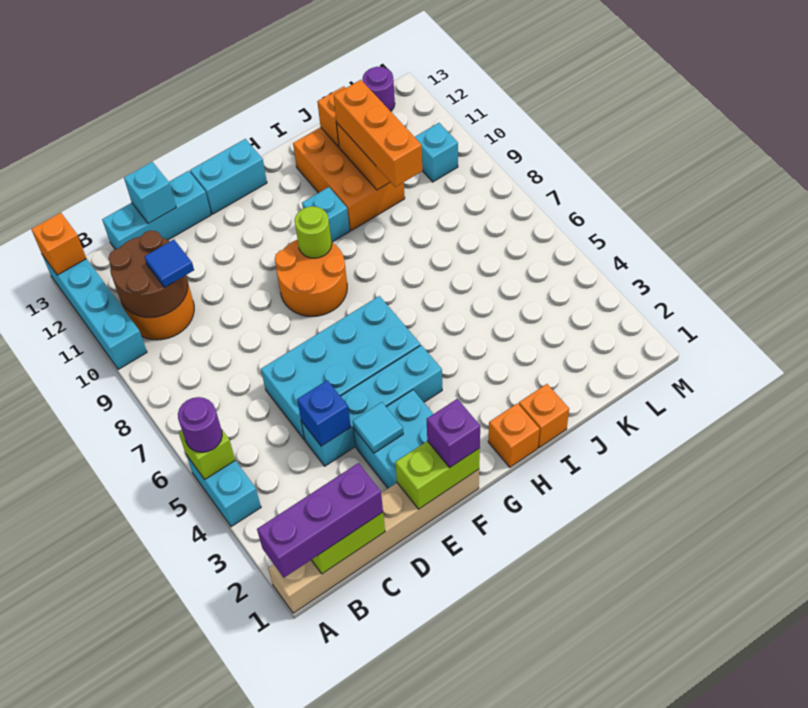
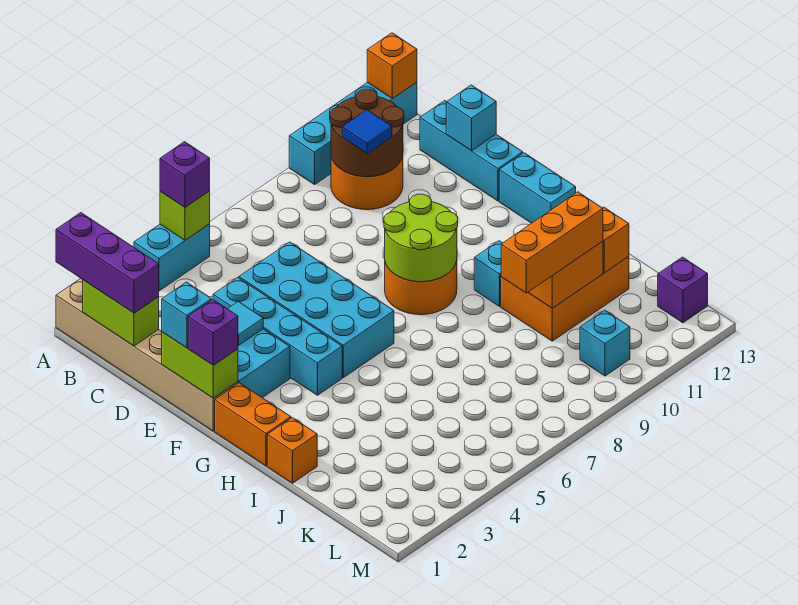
purple 1x1 round brick [178,397,222,452] -> purple 1x1 brick [160,142,210,207]
blue 1x1 brick [297,380,351,446] -> none
none -> cyan 1x1 brick [162,282,212,348]
lime 1x1 round brick [295,206,332,258] -> lime 2x2 round brick [384,194,458,282]
orange 1x1 brick [488,403,540,467] -> orange 1x2 brick [215,383,291,466]
purple 1x1 round brick [362,67,395,111] -> purple 1x1 brick [658,257,708,323]

